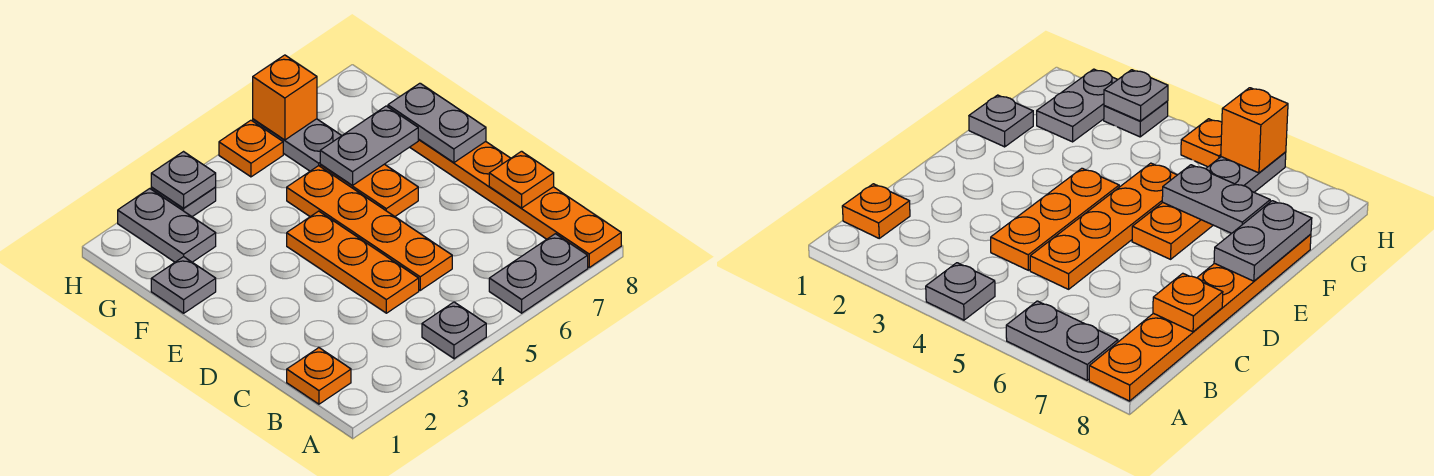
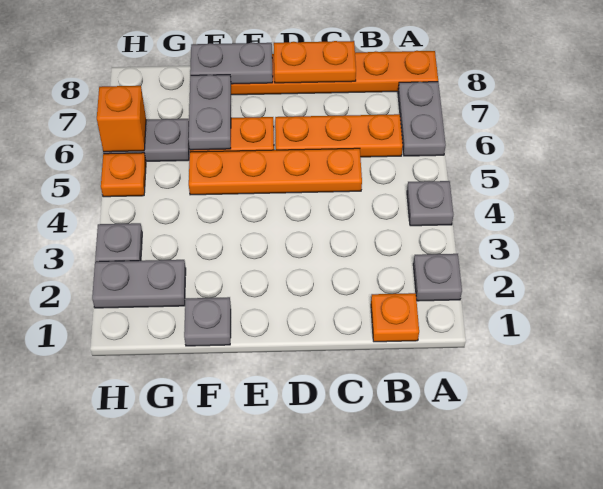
orange 1x3 plate [287,211,419,313] -> orange 1x3 plate moved to [275,114,403,157]
orange 1x1 plate [489,151,554,208] -> orange 1x2 plate [274,41,356,83]
grey 1x1 plate [151,152,216,208] -> grey 1x1 plate moved to [413,254,462,301]

